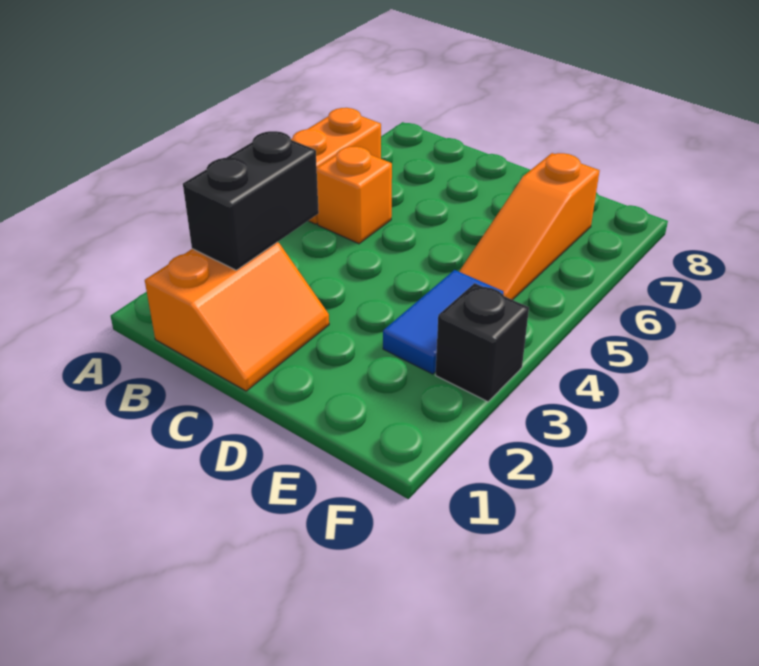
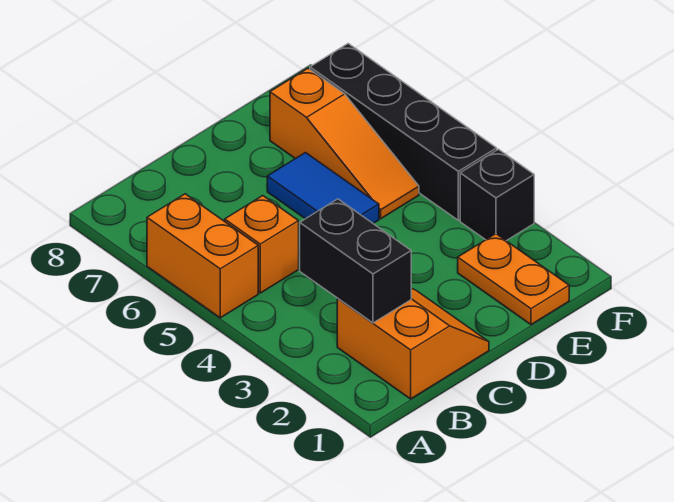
none -> orange 1x2 plate [458,234,569,325]
blue 1x2 tile [383,270,503,374] -> blue 1x2 tile moved to [267,153,379,223]
none -> black 1x4 brick [310,44,497,220]

